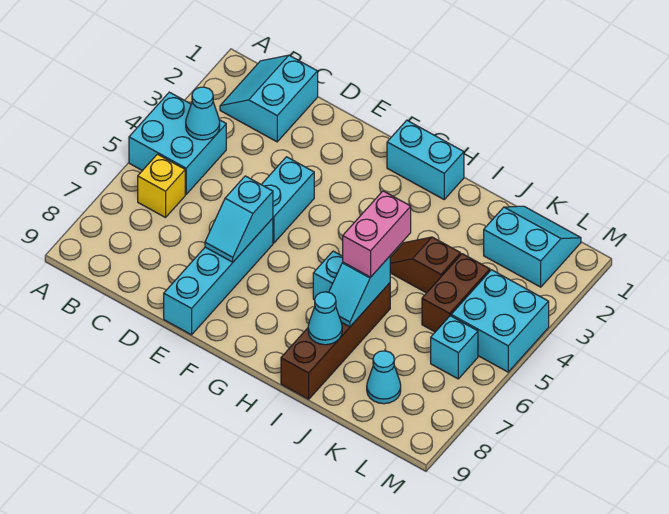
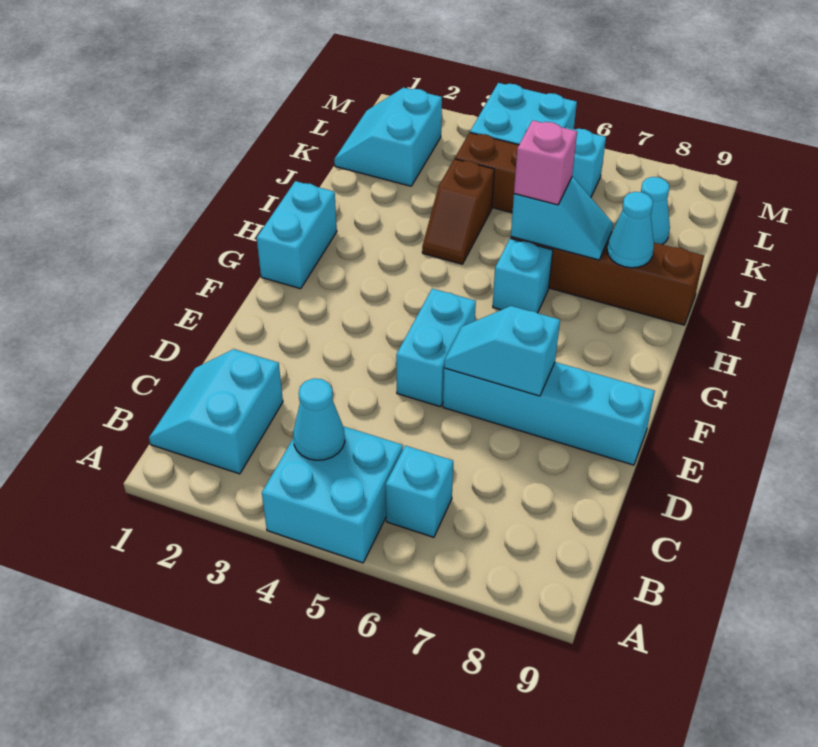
cyan 2x2 slope [220,55,318,142] -> cyan 2x2 slope turned to [149,349,283,474]
yellow 1x1 brick [138,154,185,218] -> cyan 1x1 brick [386,446,453,537]
cyan 1x2 brick [261,157,314,243] -> cyan 1x2 brick turned to [396,289,476,407]
cyan 1x2 slope [205,176,273,262] -> cyan 1x2 slope turned to [444,306,560,396]
pink 1x2 brick [343,191,411,277] -> pink 1x1 brick [514,120,577,205]

